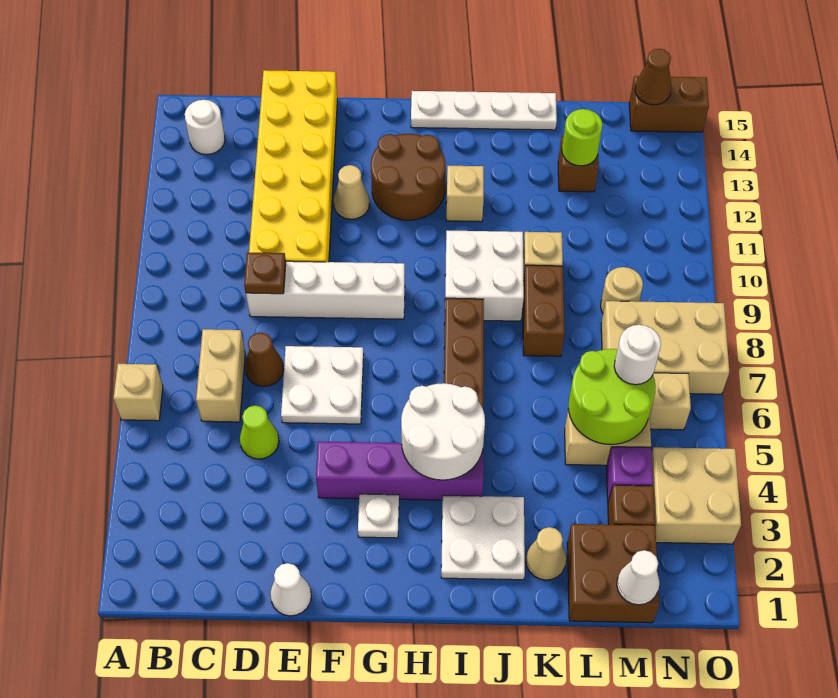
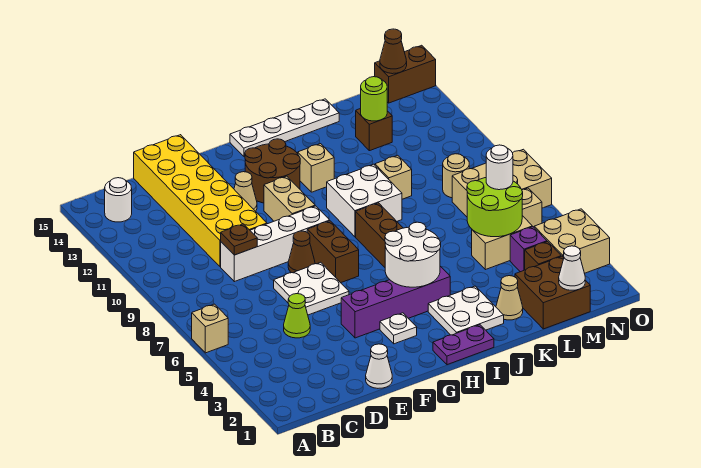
tan 1x2 brick [196,329,245,422] -> tan 1x2 brick moved to [264,176,315,221]
brown 1x1 cone [245,333,284,386] -> brown 1x1 cone moved to [288,231,315,273]
none -> purple 1x2 plate [433,325,494,365]
brown 1x2 brick [523,265,565,356] -> brown 1x2 brick moved to [307,221,359,283]

